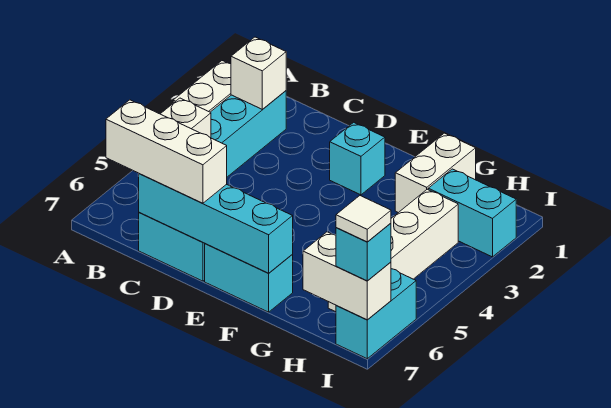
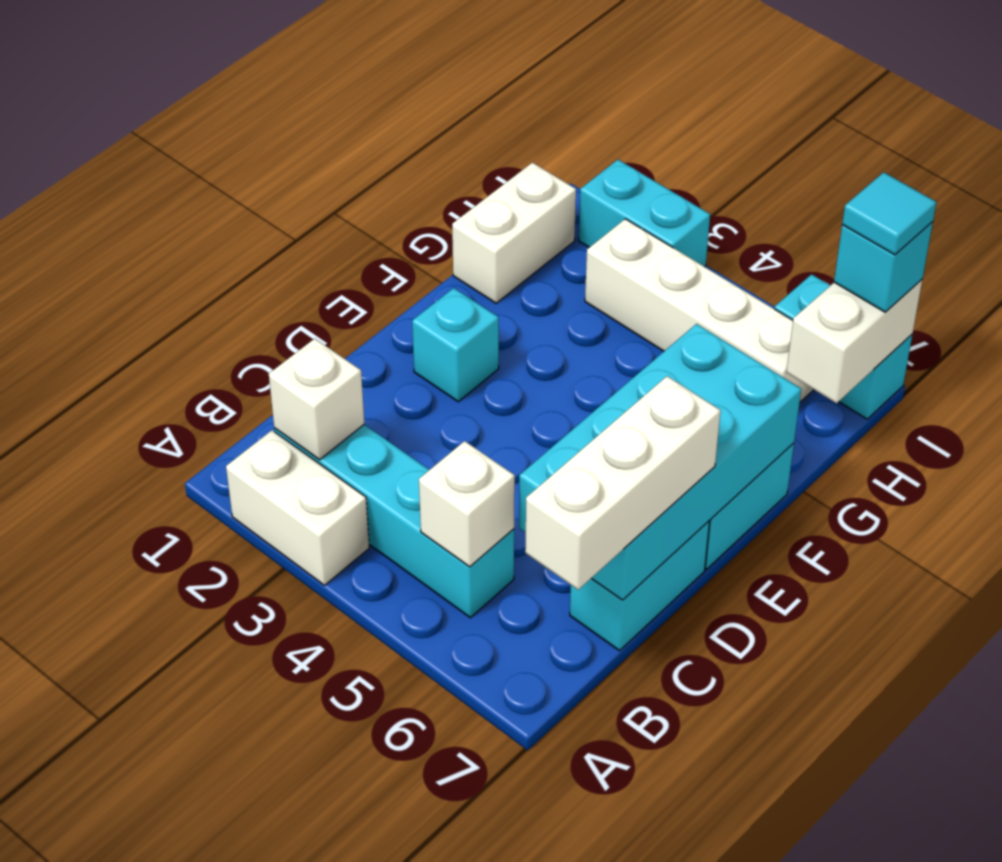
cyan 1x4 brick [139,174,293,273] -> cyan 2x4 brick [519,324,801,600]
white 1x2 brick [395,133,476,213] -> white 1x2 brick turned to [452,163,576,303]
cyan 1x2 brick [428,169,516,257] -> cyan 1x2 brick turned to [579,160,710,267]
white 1x1 tile [336,196,391,242] -> cyan 1x1 tile [842,172,936,255]

